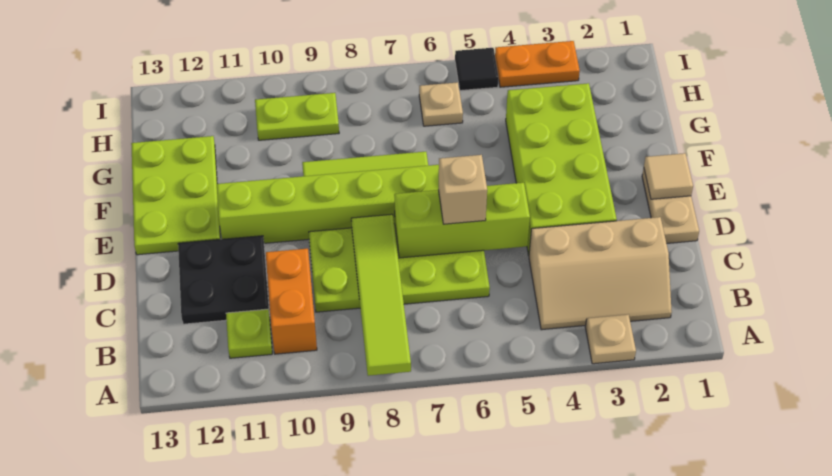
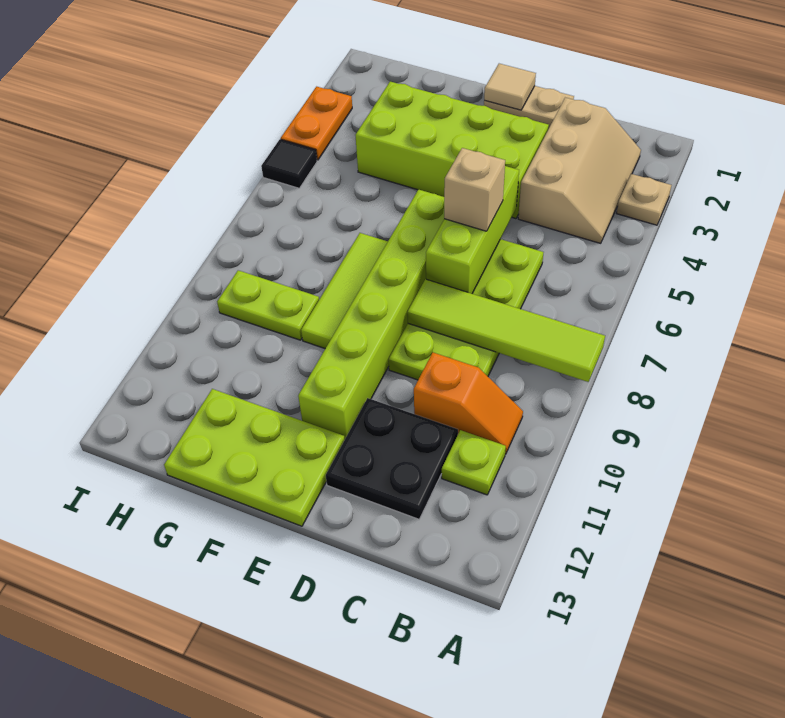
orange 1x2 brick [266,249,317,354] -> orange 1x2 slope [414,353,523,454]
tan 1x1 plate [419,82,463,126] -> none
lime 1x2 plate [255,93,339,140] -> lime 1x2 plate turned to [217,270,319,340]

